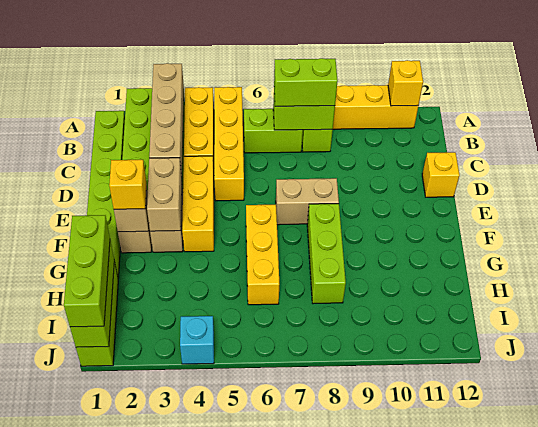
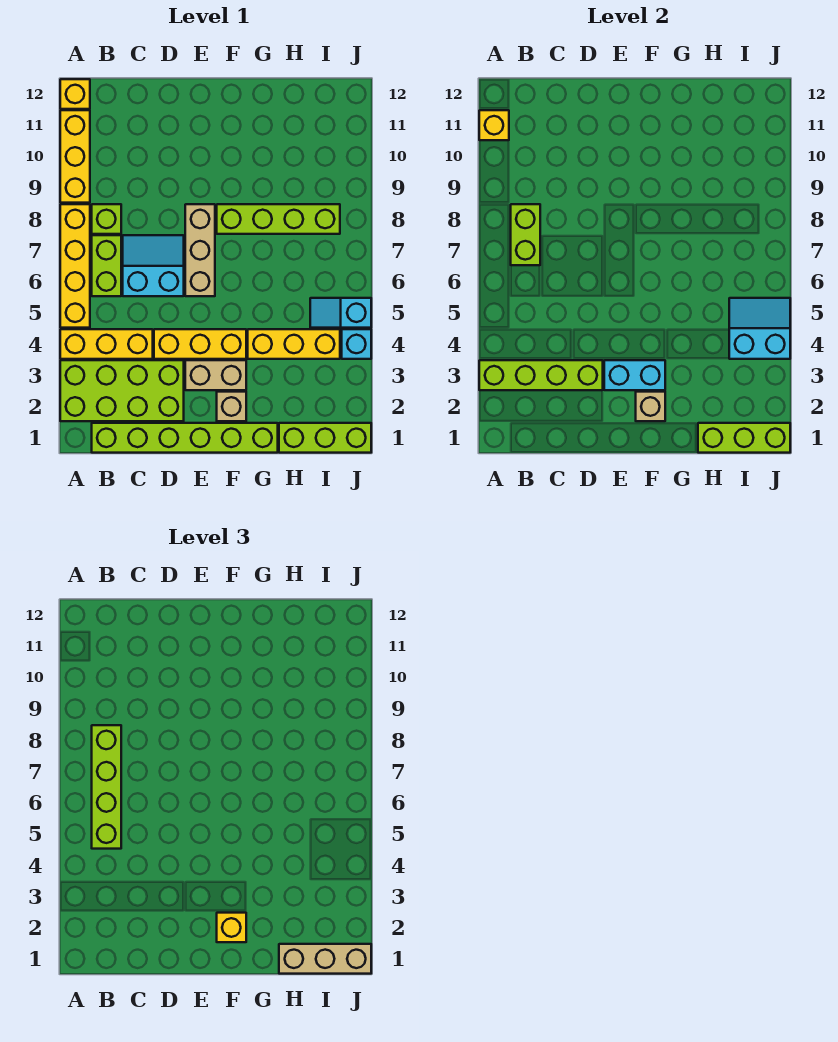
tan 1x4 brick [149,63,184,177] -> lime 1x4 brick [479,360,603,390]
yellow 1x4 brick [214,87,244,201] -> yellow 1x4 brick turned to [60,204,90,328]
lime 1x2 brick [274,58,338,106] -> lime 1x4 brick [92,725,121,849]
none -> cyan 2x2 slope [123,235,184,296]
yellow 1x1 brick [422,152,460,197] -> yellow 1x1 brick moved to [60,79,90,109]
tan 1x2 brick [147,158,182,231] -> cyan 1x2 brick [604,360,665,390]
tan 1x2 brick [276,178,339,225] -> tan 1x3 brick [185,204,215,296]
yellow 1x3 brick [246,205,279,305] -> yellow 1x3 brick moved to [248,329,340,359]
lime 1x3 brick [307,204,346,304] -> lime 1x4 brick [217,204,340,234]
lime 1x3 brick [64,215,110,327] -> tan 1x3 brick [279,944,371,974]
none -> cyan 2x2 slope [729,298,790,359]
none -> cyan 1x2 slope [310,298,371,328]

